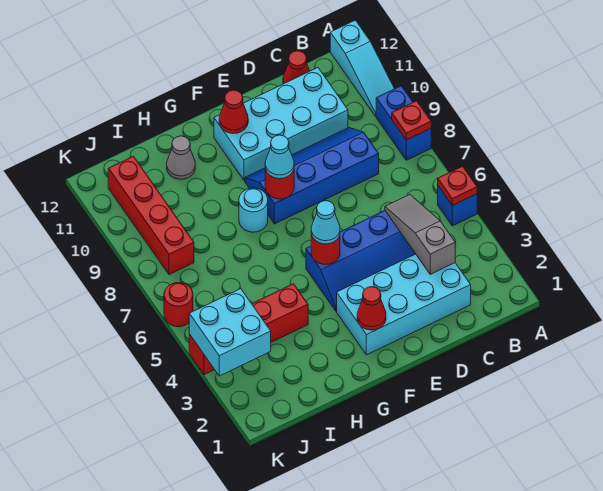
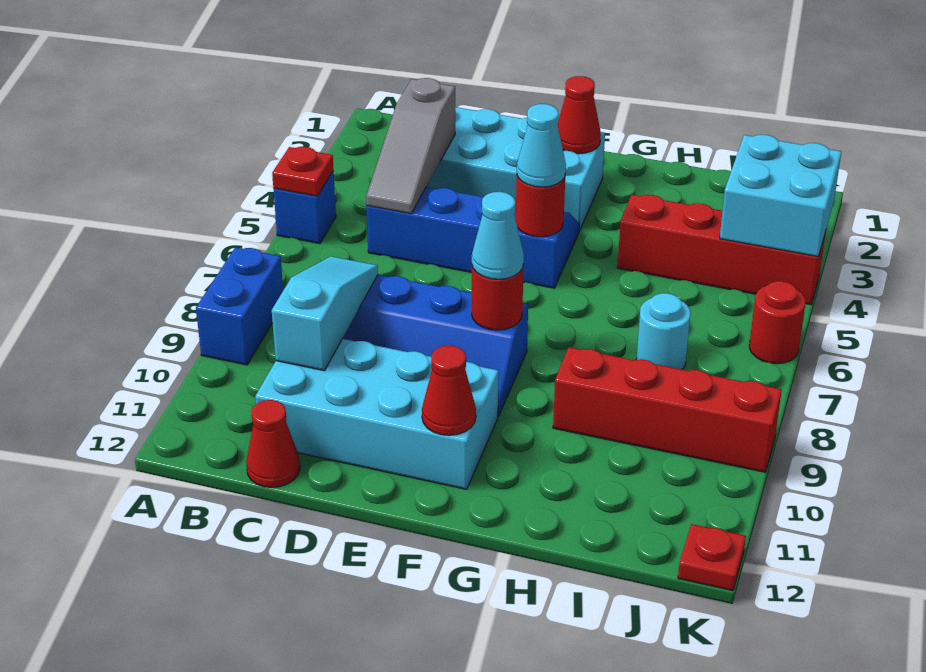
red 1x1 plate [392,101,431,140] -> red 1x1 plate moved to [678,524,746,591]
cyan 1x3 slope [330,20,394,116] -> cyan 1x3 slope moved to [272,256,378,371]
cyan 1x1 round brick [239,188,268,232] -> cyan 1x1 round brick moved to [636,293,691,369]
grey 1x1 cone [167,136,195,179] -> none
red 1x4 brick [108,156,194,275] -> red 1x4 brick turned to [553,347,782,472]

